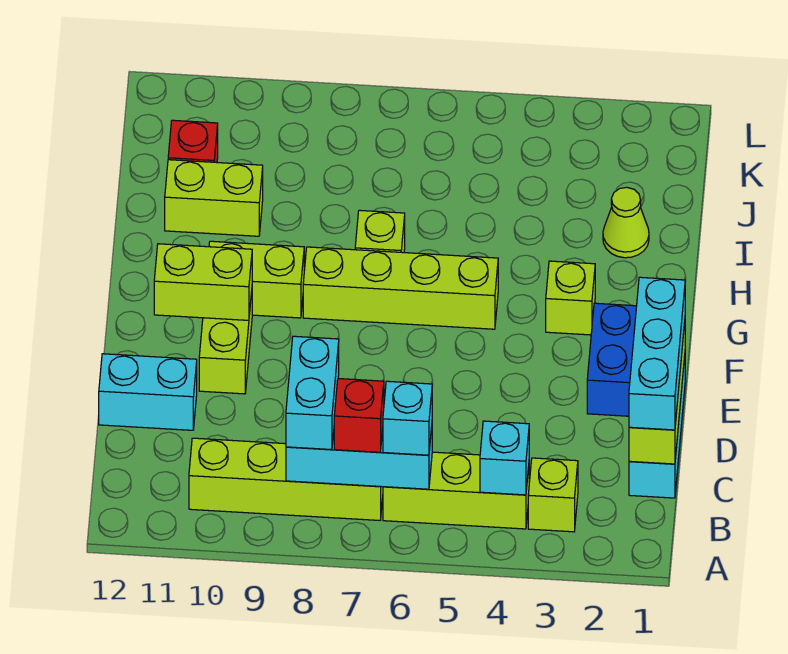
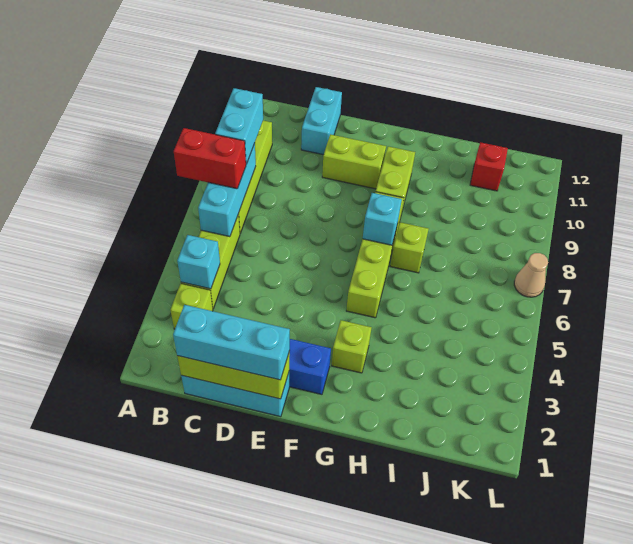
cyan 1x1 brick [383,381,432,455] -> cyan 1x1 brick moved to [363,193,402,245]
red 1x1 brick [334,379,384,452] -> red 1x2 brick [174,128,246,189]
cyan 1x2 brick [286,336,339,450] -> cyan 1x2 brick turned to [215,88,263,164]
lime 1x2 brick [154,244,252,320] -> none
lime 1x1 cone [603,187,649,258] -> none
lime 1x2 brick [165,160,263,236] -> none
none -> tan 1x1 cone [514,253,548,297]

